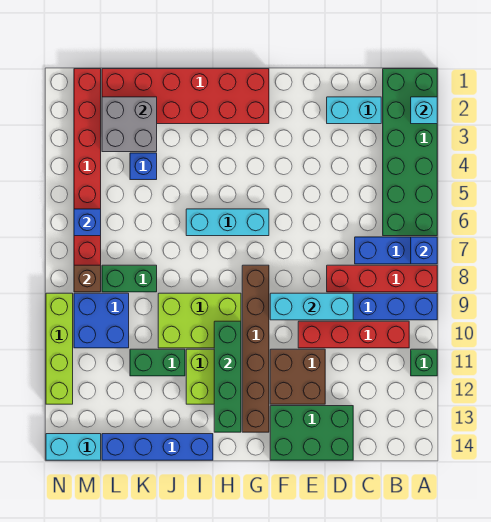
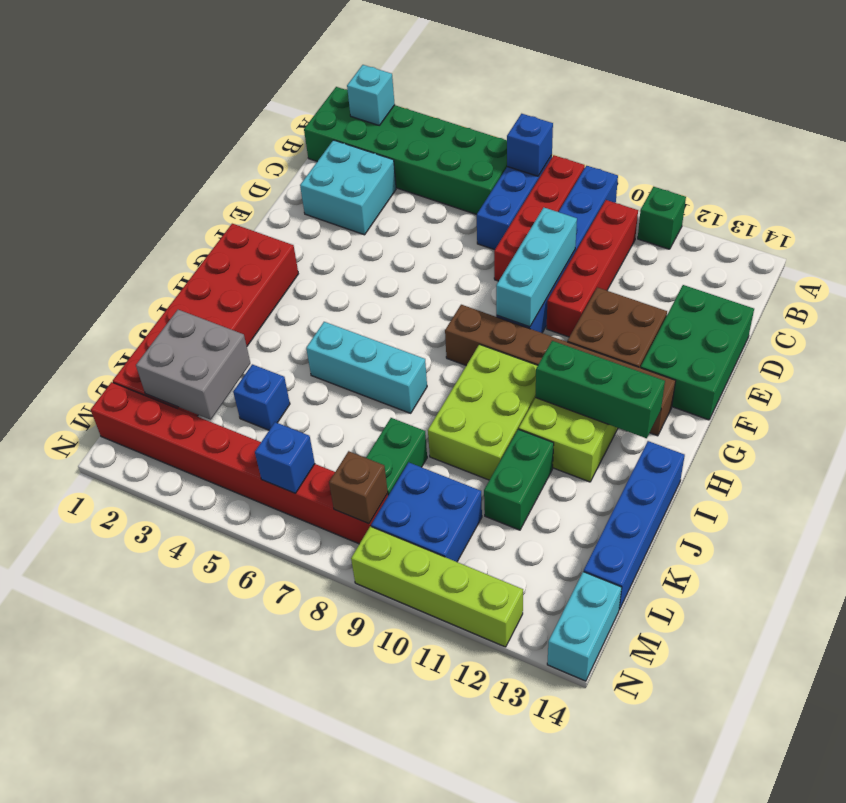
cyan 1x2 brick [327,97,381,124] -> cyan 2x2 brick [300,140,396,235]
cyan 1x3 brick [186,209,269,236] -> cyan 1x3 brick turned to [306,322,427,413]
green 1x4 brick [214,321,241,432] -> green 1x3 brick [535,341,665,438]

